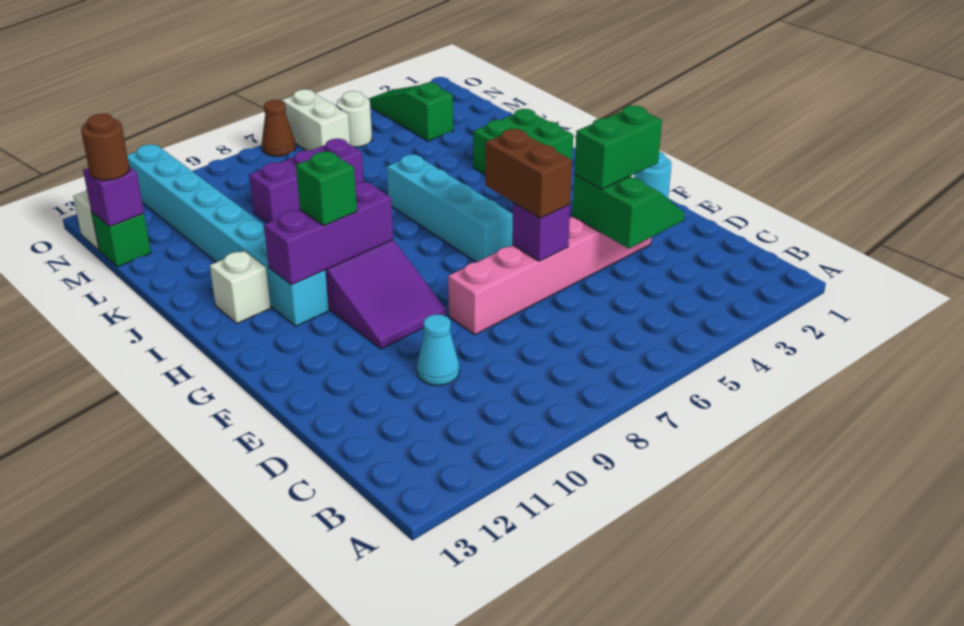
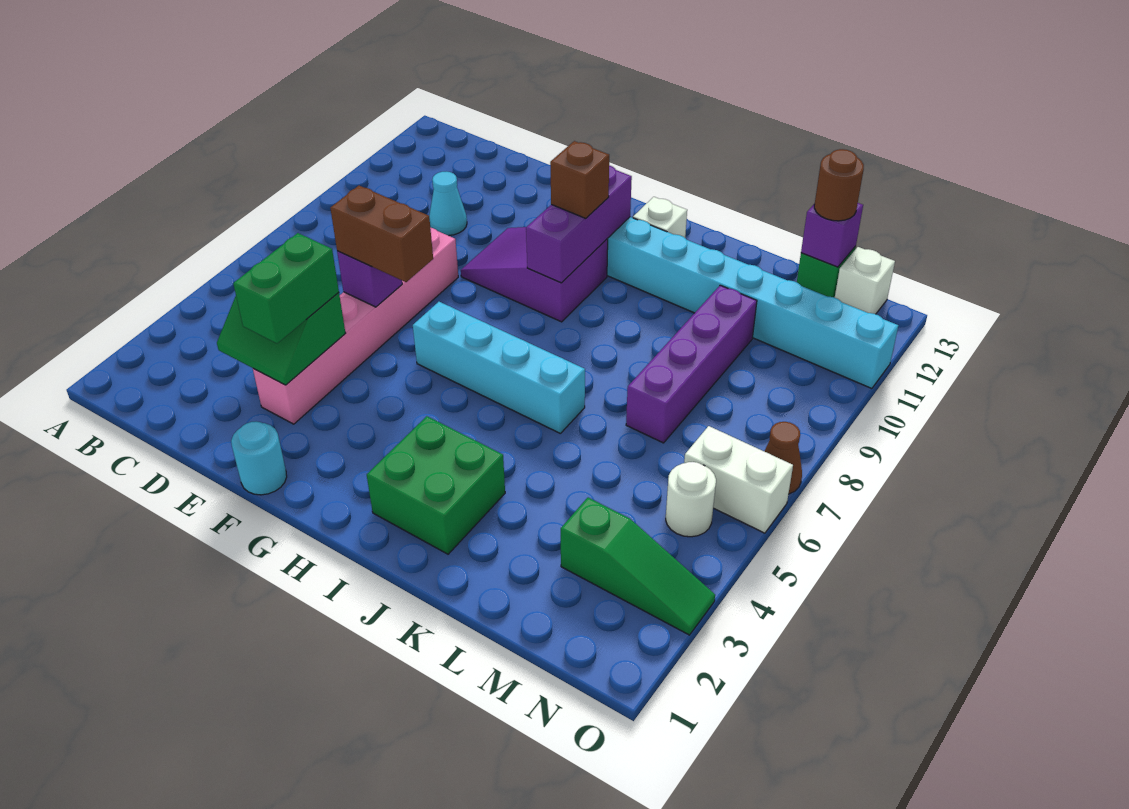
green 1x1 brick [296,151,357,226] -> brown 1x1 brick [550,141,609,218]
purple 1x3 brick [249,139,364,223] -> purple 1x4 brick [626,285,757,443]

